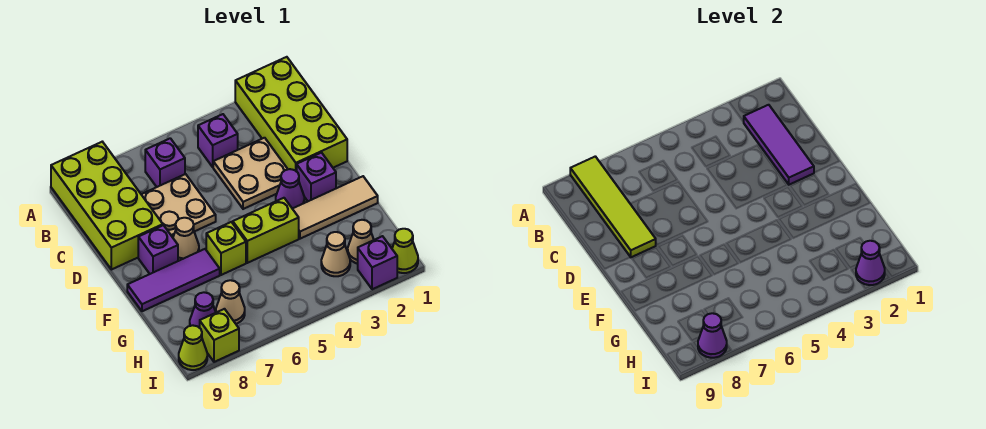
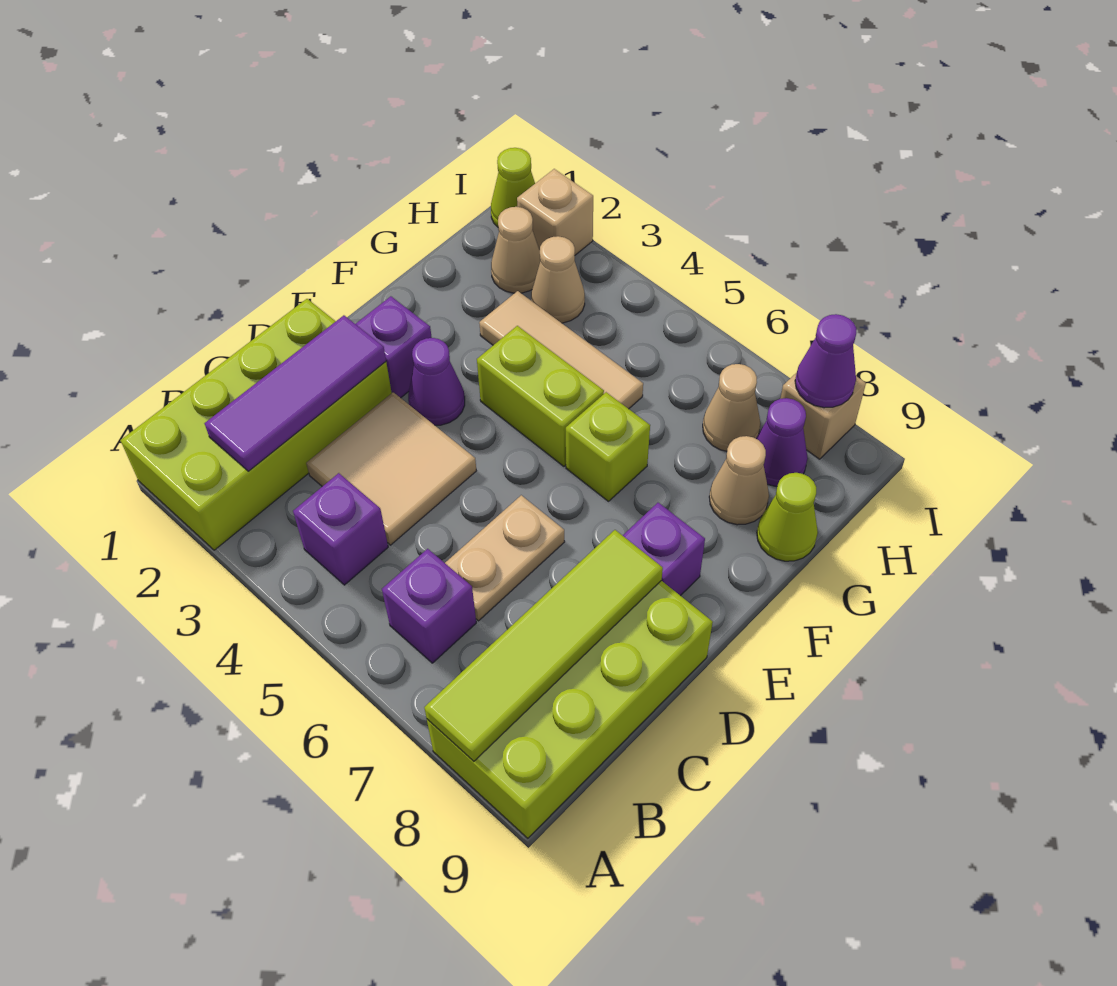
tan 2x2 plate [213,138,288,209] -> tan 2x2 tile [306,392,476,545]
tan 2x2 plate [141,174,216,237] -> tan 1x2 plate [445,495,565,621]
tan 1x1 cone [173,218,199,261] -> tan 1x1 cone moved to [709,436,769,525]
tan 1x3 tile [293,176,378,239] -> tan 1x3 tile moved to [479,291,643,409]
purple 1x3 tile [127,249,220,311] -> none
purple 1x1 brick [358,236,397,289] -> tan 1x1 brick [517,169,593,255]
purple 1x1 cone [856,241,885,285] -> none
lime 1x1 brick [200,309,239,362] -> tan 1x1 brick [780,373,866,459]
lime 1x1 cone [179,325,207,370] -> lime 1x1 cone moved to [757,473,818,561]

